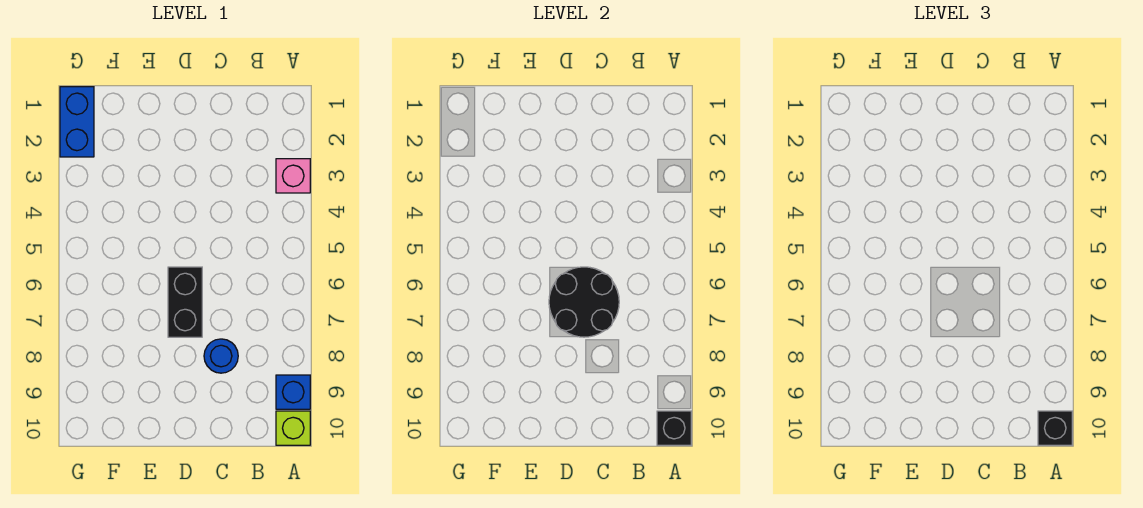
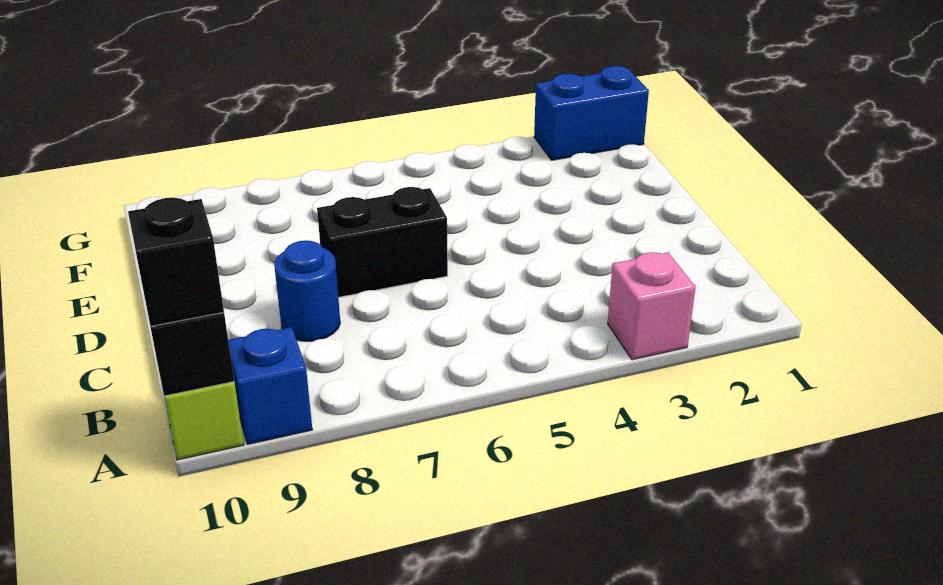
black 2x2 round brick [549,267,619,337] -> none

